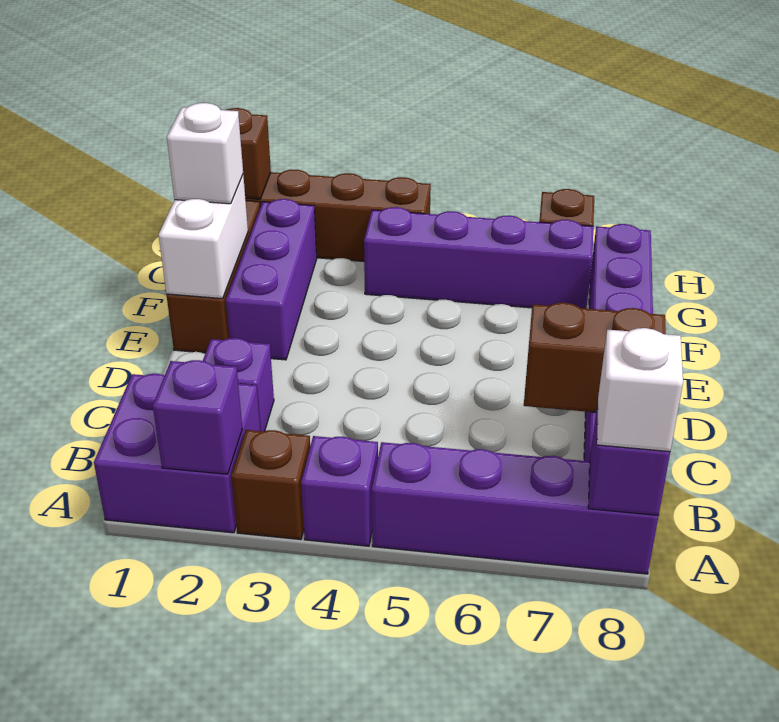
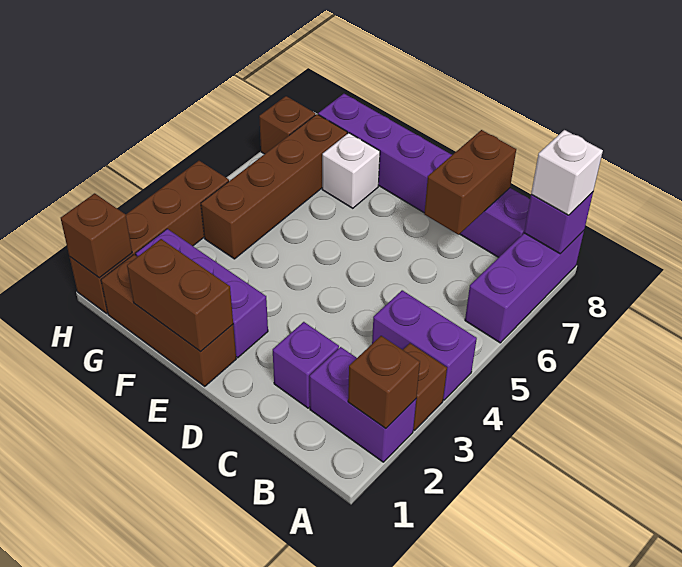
purple 2x2 brick [94,374,260,533] -> purple 1x2 brick [310,347,416,462]
purple 1x1 brick [153,360,242,474] -> brown 1x1 brick [348,336,420,429]
purple 1x1 brick [301,436,378,546] -> purple 1x2 brick [372,290,477,400]
purple 1x4 brick [372,442,659,574] -> purple 1x3 brick [465,231,584,343]
white 1x2 brick [159,175,248,299] -> brown 1x2 brick [127,239,233,352]
white 1x1 brick [167,103,243,204] -> white 1x1 brick moved to [322,133,380,208]
purple 1x4 brick [364,207,593,309] -> brown 1x4 brick [201,114,347,259]

